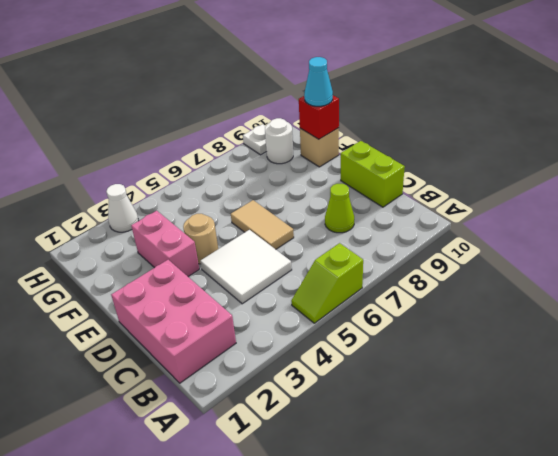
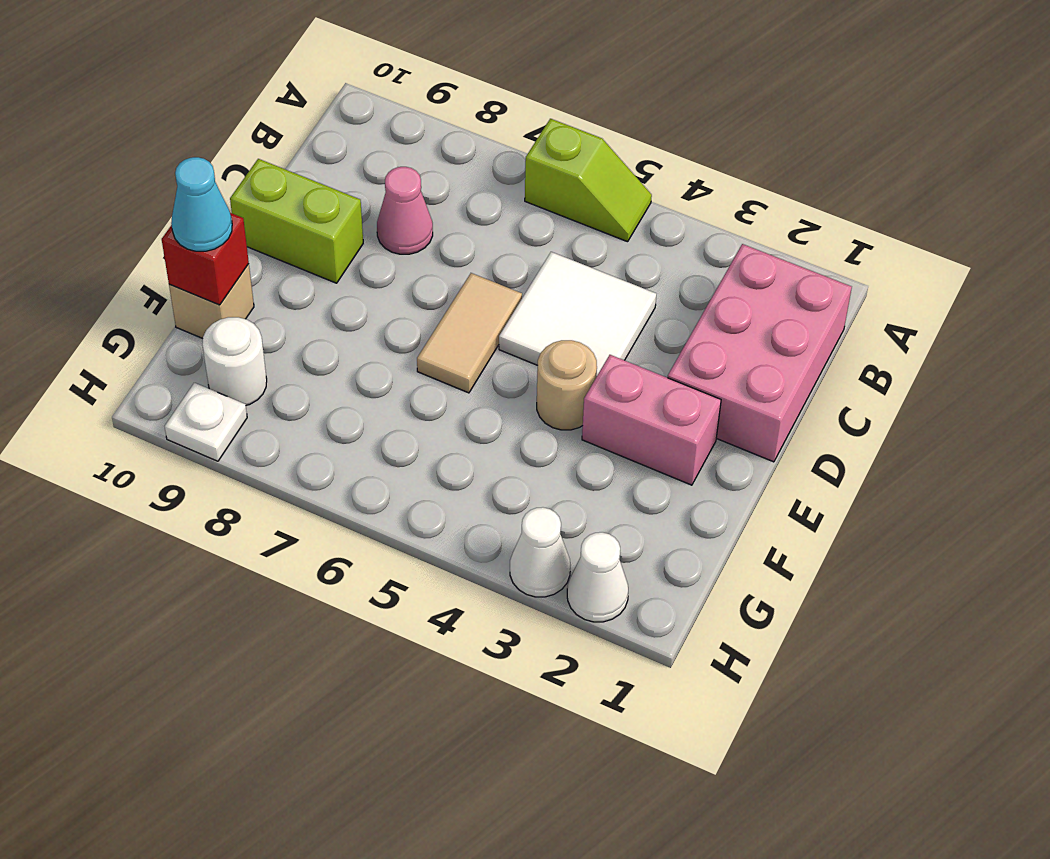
lime 1x1 cone [325,184,354,233] -> pink 1x1 cone [377,167,433,254]
lime 1x2 brick [341,141,405,207] -> lime 1x2 brick turned to [230,159,363,283]
pink 1x2 brick [131,211,199,277] -> pink 1x2 brick turned to [582,355,721,485]
none -> white 1x1 cone [567,532,628,622]

